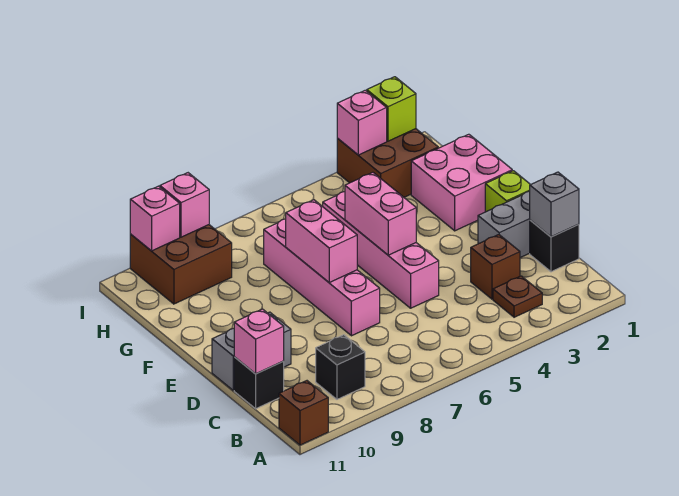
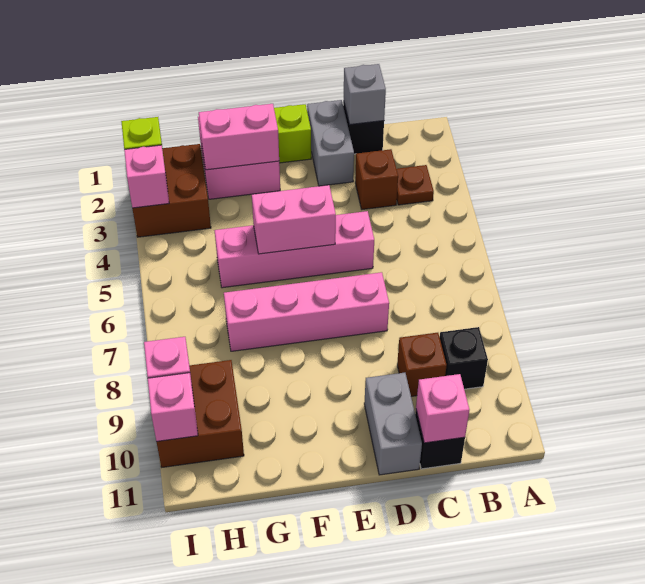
brown 1x1 brick [279,381,328,445] -> brown 1x1 brick moved to [397,333,447,396]
pink 1x2 brick [286,200,357,282] -> pink 1x2 brick moved to [199,104,279,170]

